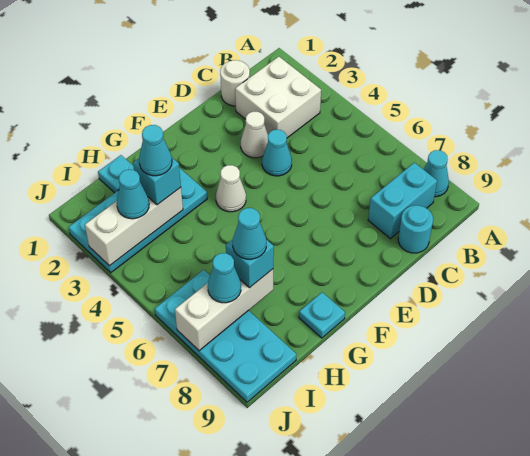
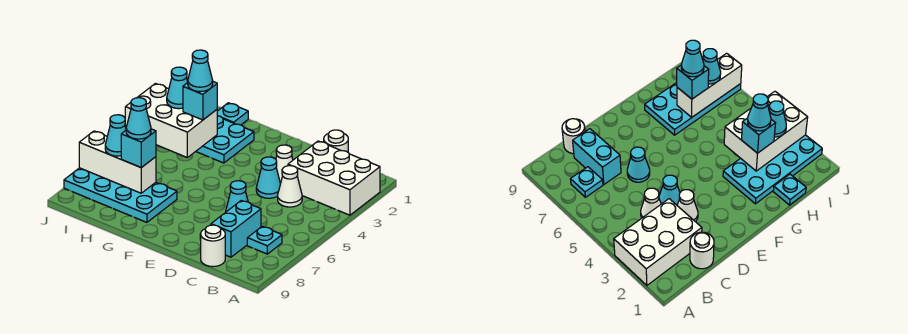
cyan 1x1 cone [423,150,449,197] -> cyan 1x1 cone moved to [226,181,248,212]
white 2x2 brick [235,57,321,138] -> white 2x3 brick [288,141,380,215]
cyan 1x2 brick [368,163,437,239] -> cyan 1x2 brick turned to [211,201,261,257]
cyan 1x1 round brick [398,205,433,253] -> white 1x1 round brick [201,225,225,267]
white 1x1 cone [216,165,246,212] -> white 1x1 cone moved to [278,166,302,207]
cyan 1x1 plate [299,292,345,338] -> cyan 1x1 plate moved to [247,226,282,254]
white 1x3 brick [85,187,183,266] -> white 2x3 brick [125,84,217,157]
cyan 2x4 plate [155,270,296,402] -> cyan 2x4 plate turned to [64,168,177,222]

